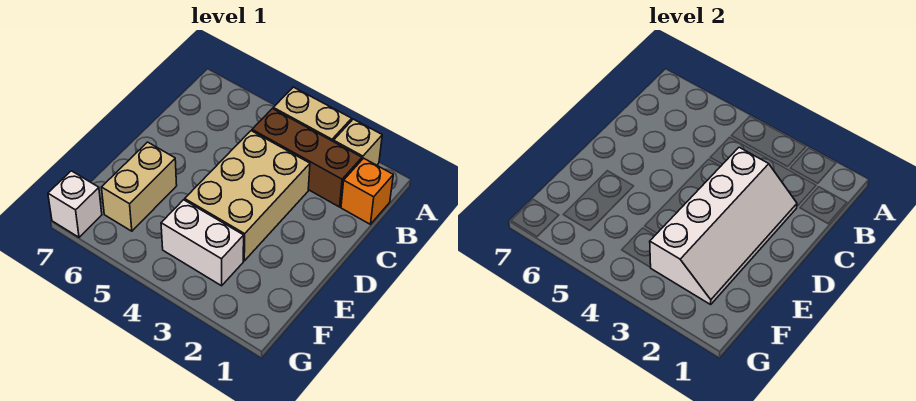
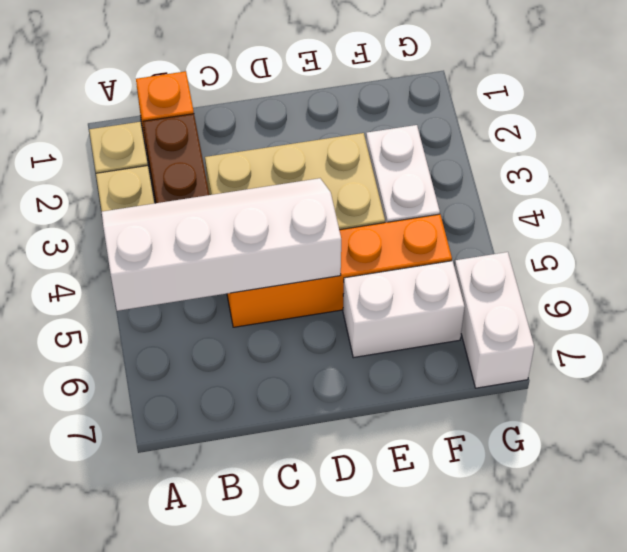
white 2x4 slope [650,147,797,304] -> white 2x4 slope moved to [102,178,341,311]
none -> orange 1x4 brick [227,214,452,327]
tan 1x2 brick [102,142,177,231] -> white 1x2 brick [343,261,465,358]
white 1x1 brick [48,171,102,237] -> white 1x2 brick [454,252,534,388]

